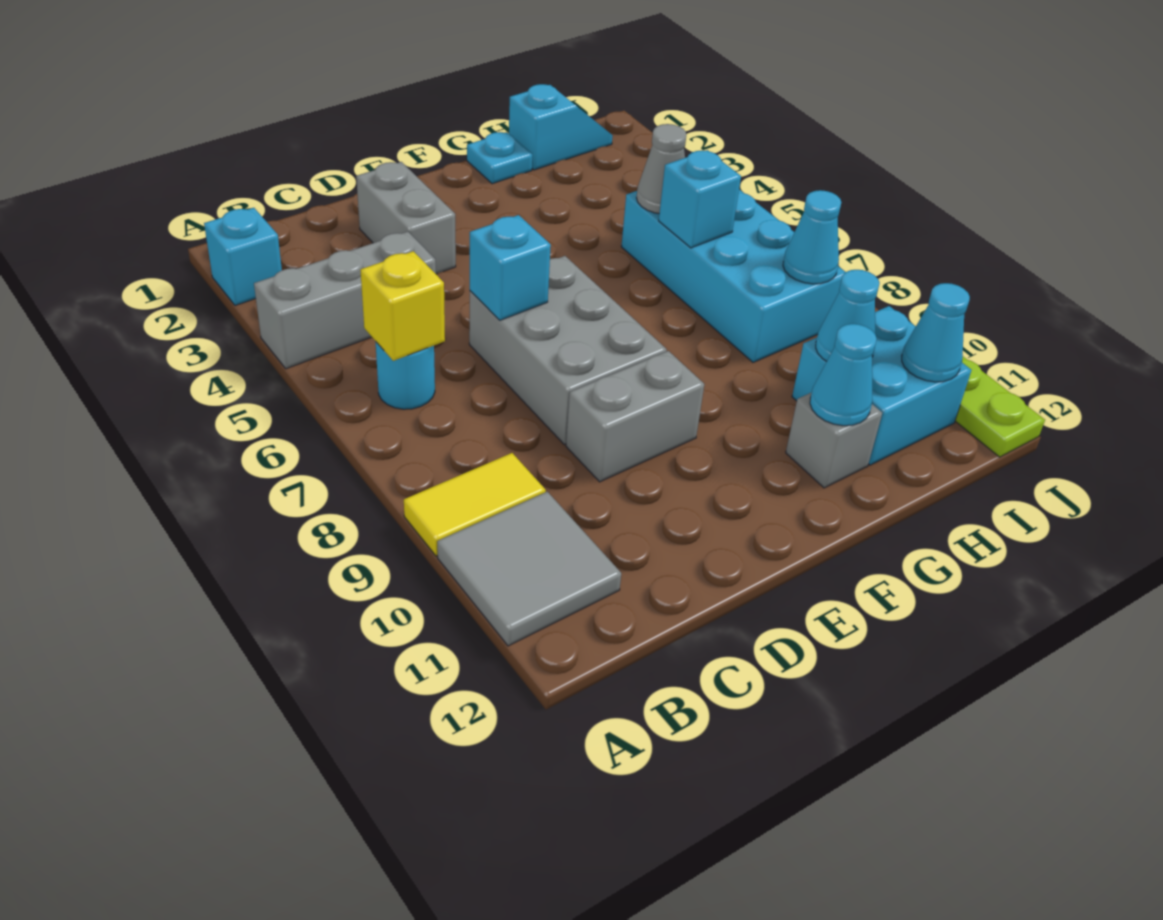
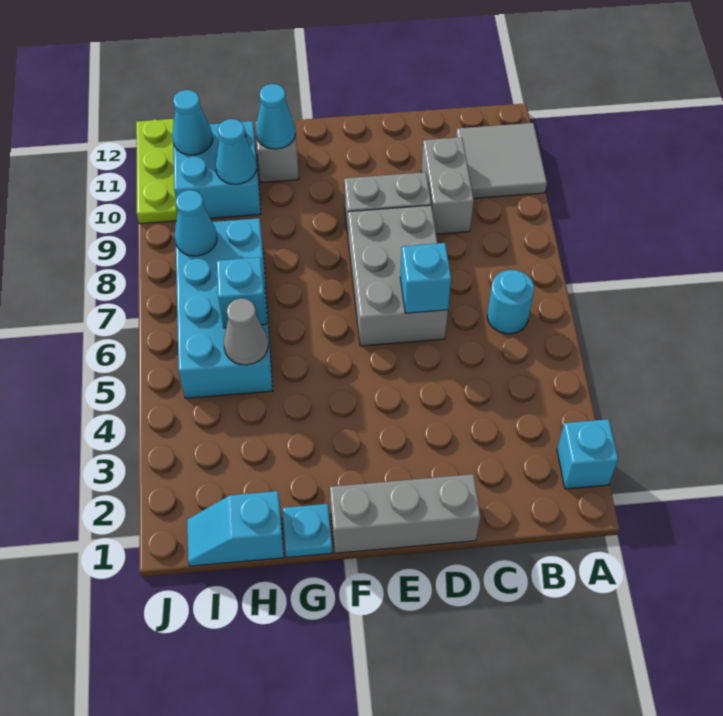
grey 1x3 brick [254,232,436,369] -> grey 1x3 brick moved to [330,474,481,553]
yellow 1x2 tile [404,453,546,556] -> none
yellow 1x1 brick [360,251,445,361] -> none
grey 1x2 brick [356,162,456,274] -> grey 1x2 brick moved to [421,137,474,234]

